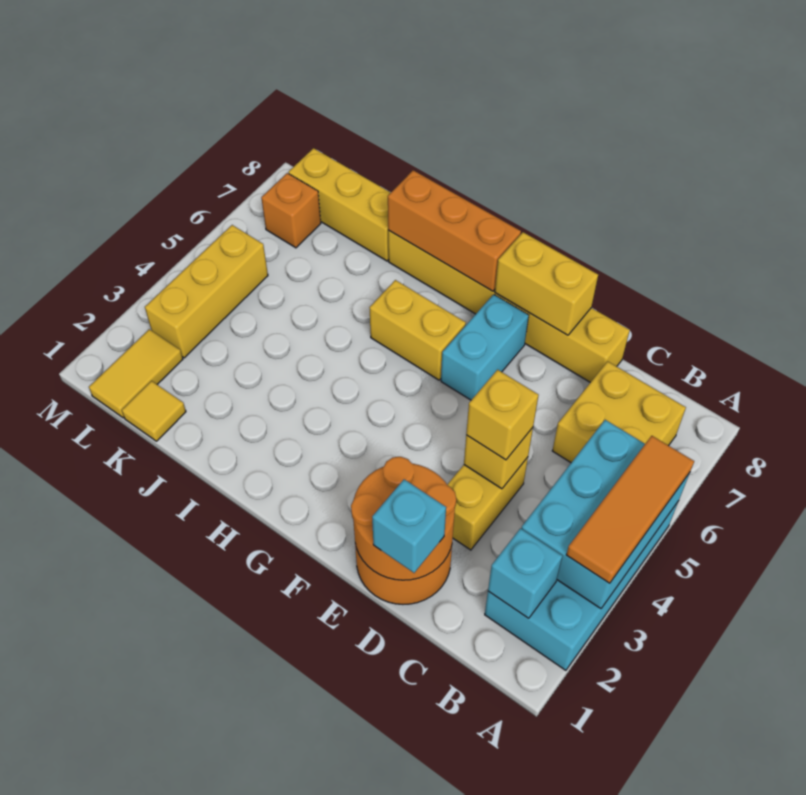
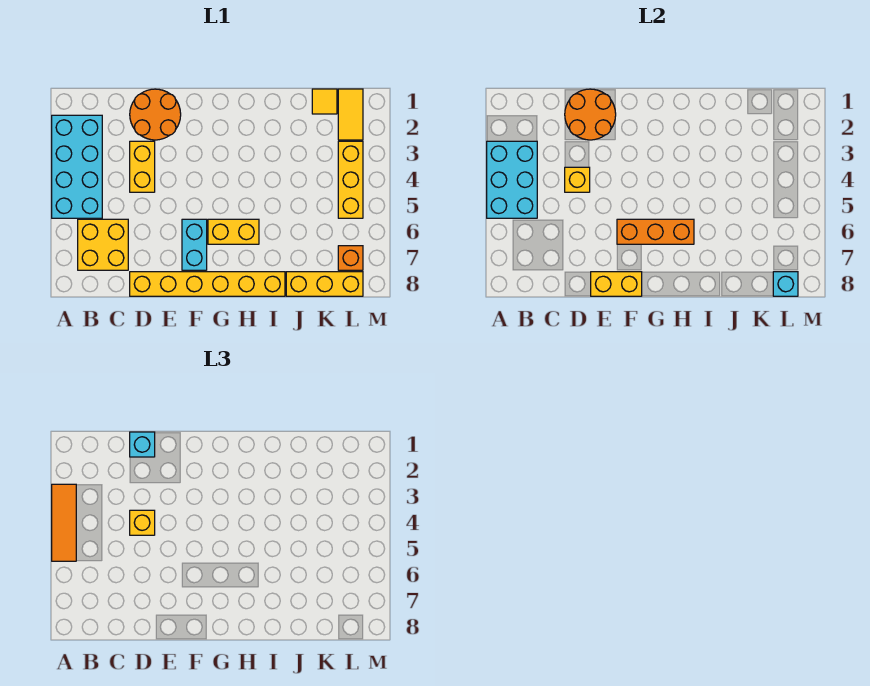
cyan 1x1 brick [488,528,562,618] -> cyan 1x1 brick moved to [773,272,798,296]
orange 1x3 brick [388,170,521,291] -> orange 1x3 brick moved to [617,219,694,244]

